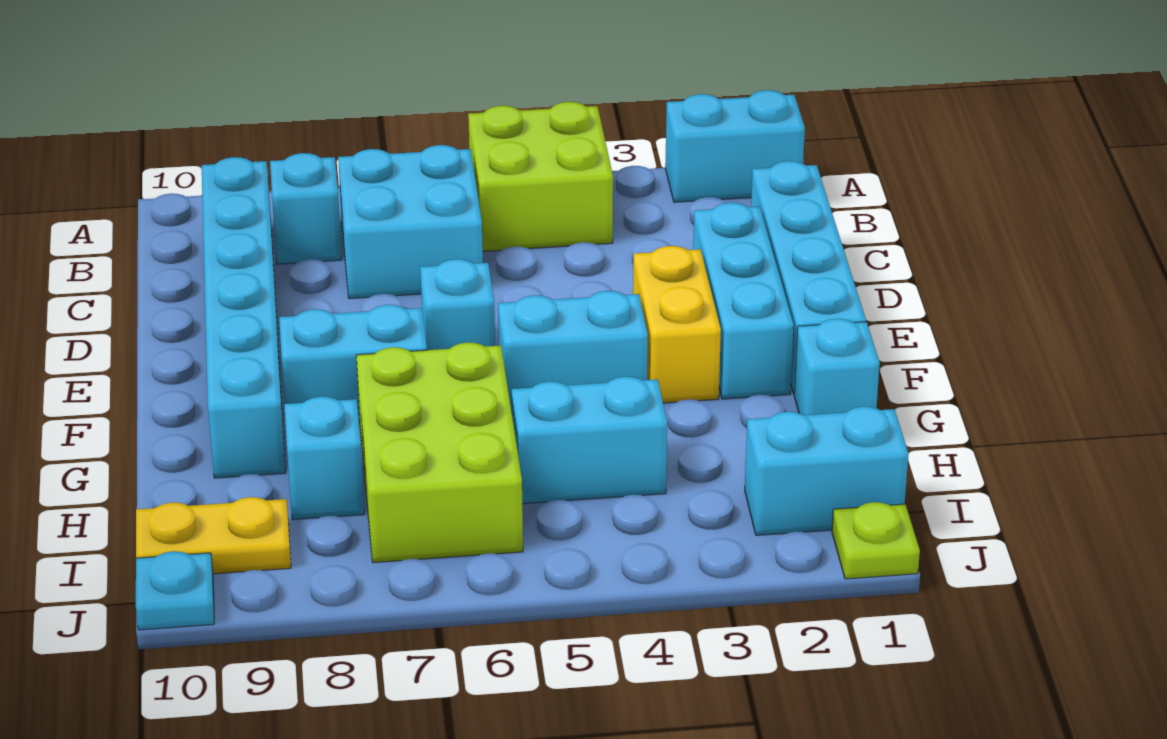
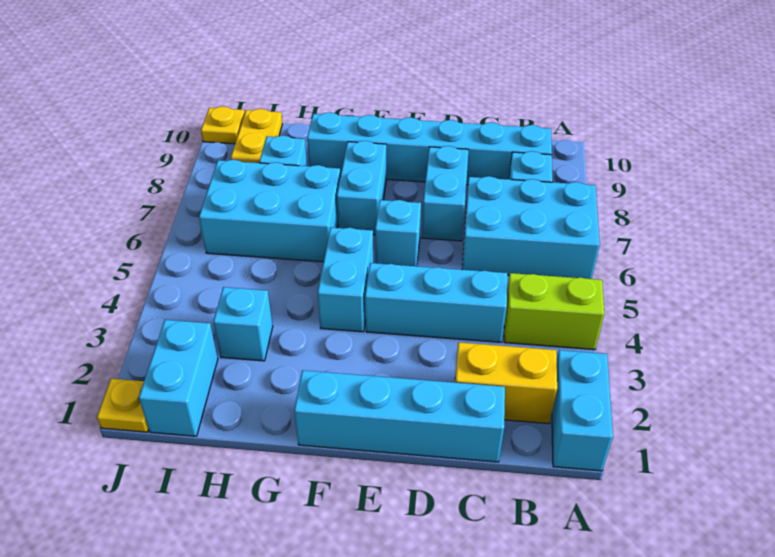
lime 2x2 brick [468,102,613,251] -> lime 1x2 brick [504,273,604,350]
cyan 2x2 brick [338,145,483,299] -> cyan 2x3 brick [462,176,600,279]
cyan 1x3 brick [693,203,794,399] -> cyan 1x3 brick moved to [365,263,507,342]
yellow 1x2 brick [633,246,721,403] -> yellow 1x2 brick moved to [455,342,557,424]
cyan 1x1 brick [794,319,880,415] -> cyan 1x1 brick moved to [213,287,273,361]
lime 2x3 brick [356,343,523,563] -> cyan 2x3 brick [199,160,340,262]
cyan 1x2 brick [512,377,667,504] -> cyan 1x2 brick moved to [422,146,468,241]
lime 1x1 plate [832,502,920,579] -> yellow 1x1 plate [97,379,149,432]
cyan 1x1 plate [136,551,214,630] -> yellow 1x1 plate [201,106,245,144]

